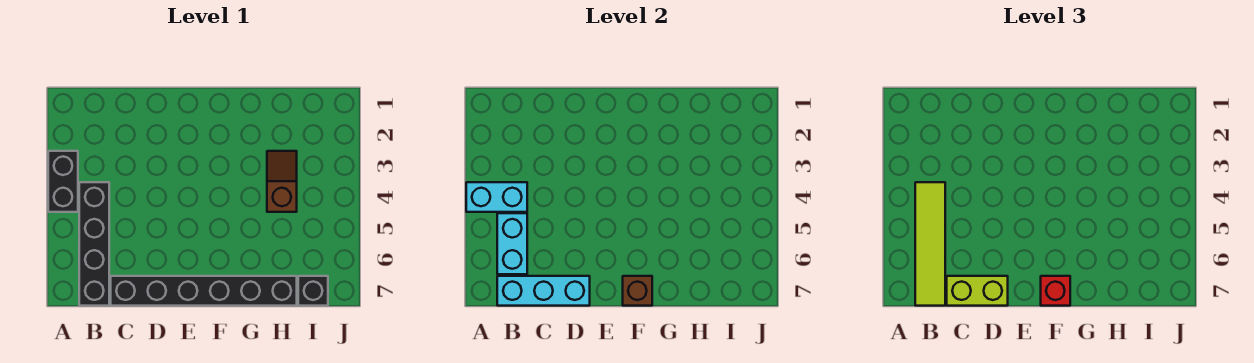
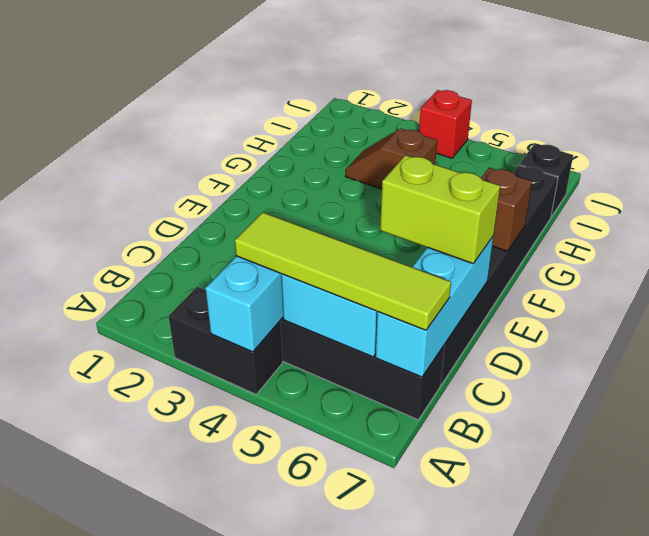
lime 1x2 brick [947,276,1008,306] -> lime 1x2 brick turned to [380,155,500,264]
red 1x1 brick [1041,276,1070,306] -> red 1x1 brick moved to [419,90,472,158]

